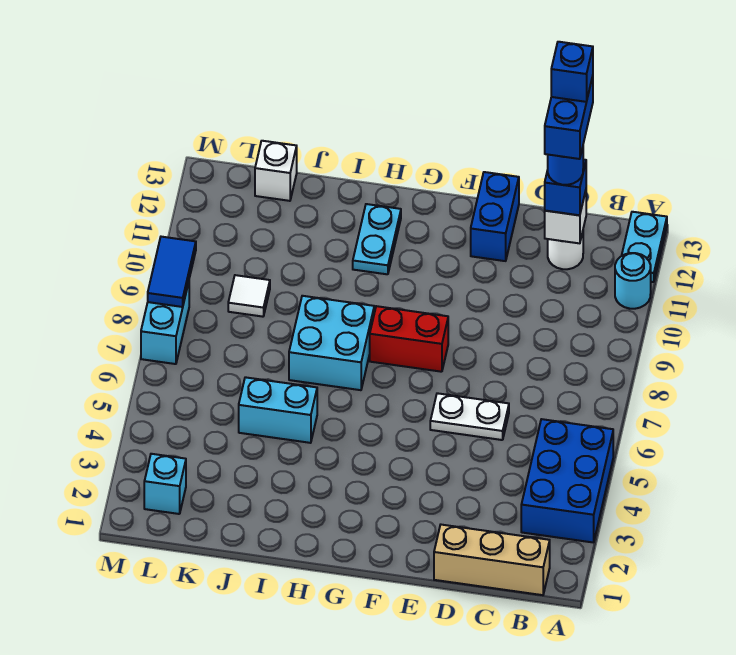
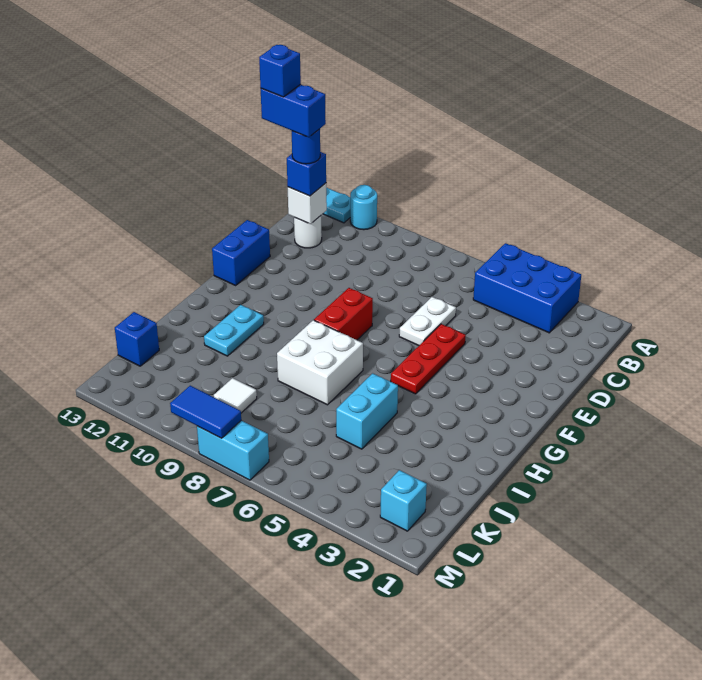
tan 1x3 brick [434,525,550,595] -> none
none -> red 1x3 plate [391,324,466,394]
blue 1x2 brick [471,172,519,261] -> blue 1x2 brick turned to [212,220,270,285]
cyan 2x2 brick [289,296,374,390] -> white 2x2 brick [277,320,363,405]
cyan 1x2 plate [353,204,401,274] -> cyan 1x2 plate turned to [204,305,264,356]
white 1x1 brick [255,141,297,201] -> blue 1x1 brick [115,312,159,366]

